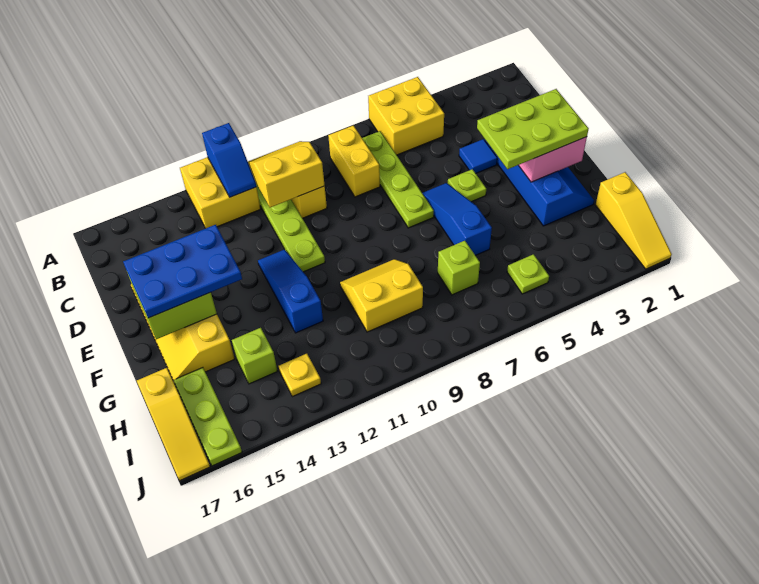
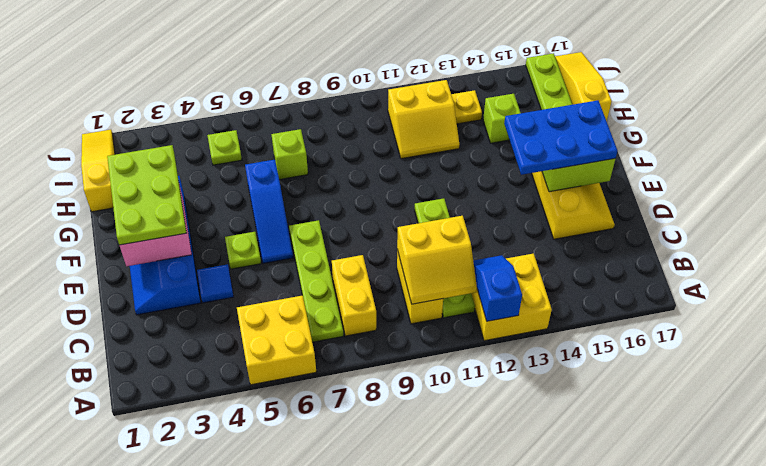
lime 2x3 plate [477,89,589,169] -> lime 2x3 plate turned to [107,145,186,245]
blue 1x3 slope [258,249,323,333] -> none
yellow 2x2 slope [340,259,423,332] -> yellow 2x2 slope moved to [388,80,459,159]

